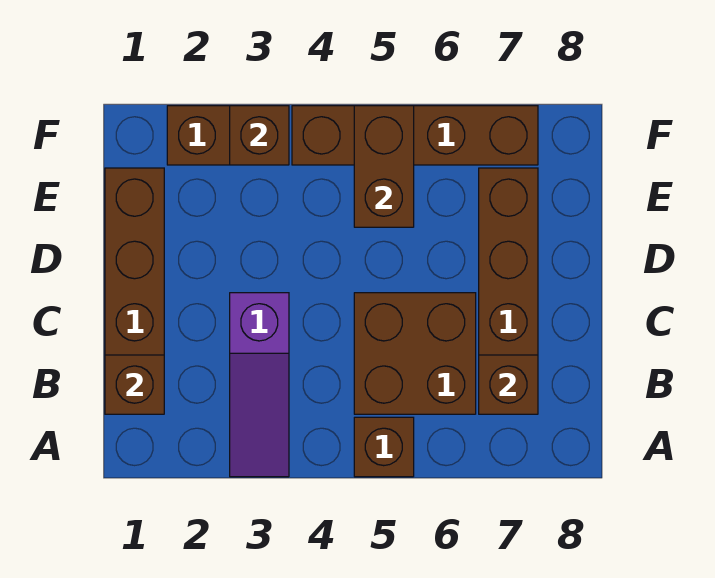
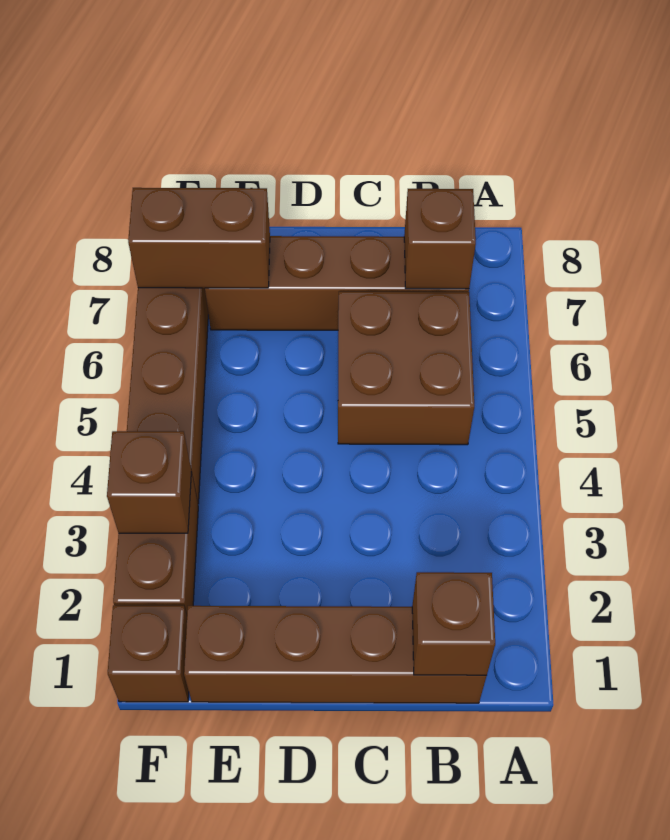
purple 1x3 slope [230,293,289,477] -> none
brown 1x1 brick [354,417,414,477] -> brown 1x1 brick moved to [108,605,189,702]
brown 1x2 brick [354,106,414,227] -> brown 1x2 brick moved to [128,188,270,288]

